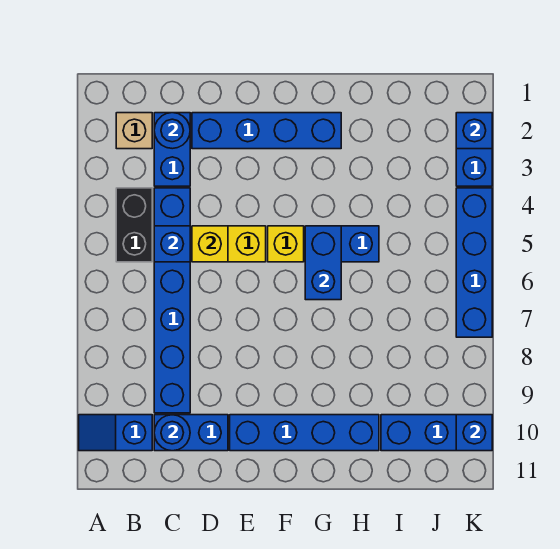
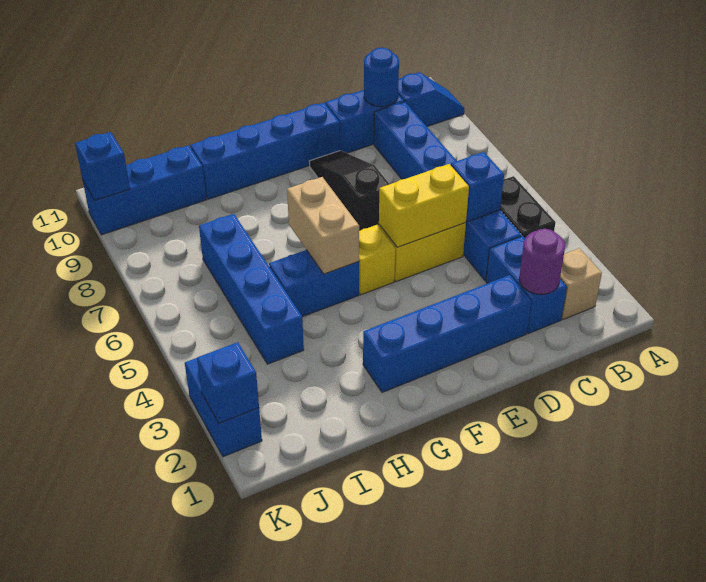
blue 1x1 round brick [154,113,190,149] -> purple 1x1 round brick [519,229,565,294]
yellow 1x1 brick [192,226,228,262] -> yellow 1x2 brick [379,164,469,247]
none -> black 1x3 slope [309,151,389,231]
blue 1x2 brick [305,226,341,300] -> tan 1x2 brick [287,177,359,274]
blue 1x4 brick [456,188,492,337] -> blue 1x4 brick moved to [199,214,304,364]

